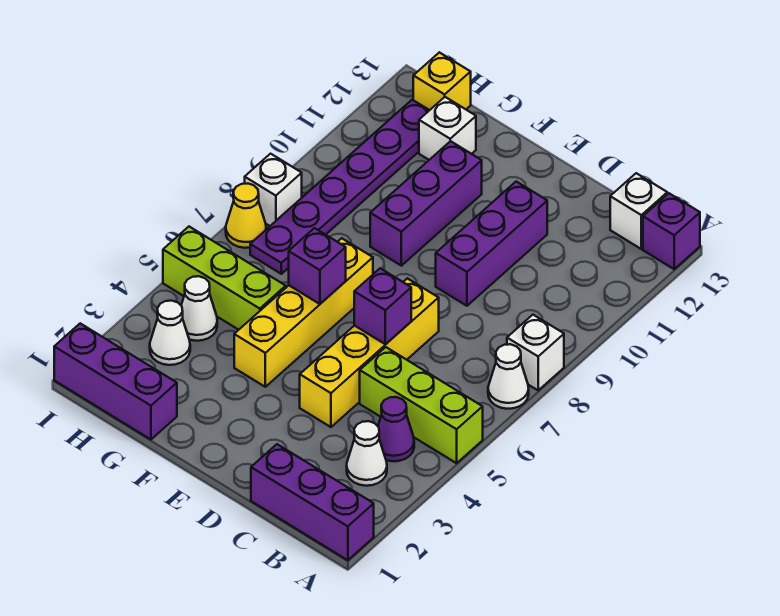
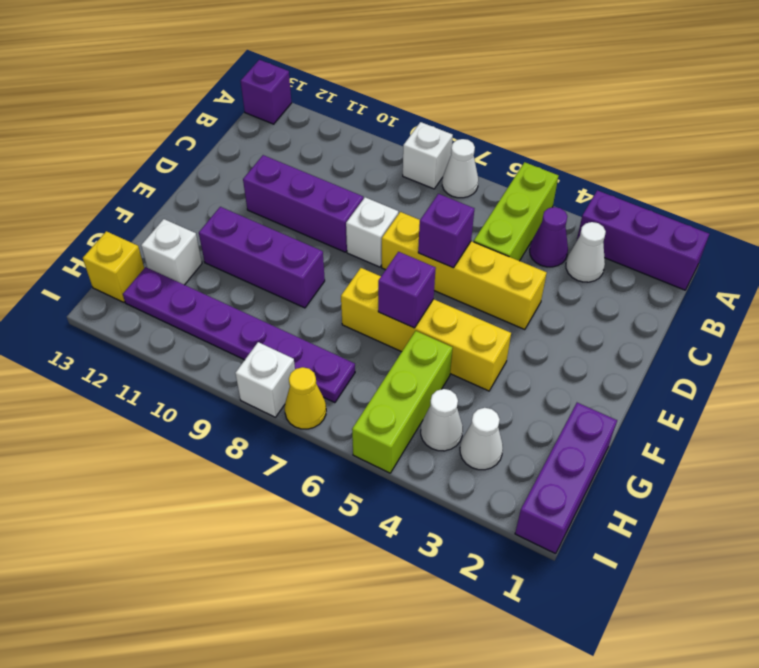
purple 1x3 brick [251,444,374,560] -> purple 1x3 brick turned to [577,190,709,290]
white 1x1 brick [610,173,667,249] -> white 1x1 brick moved to [346,197,398,267]

